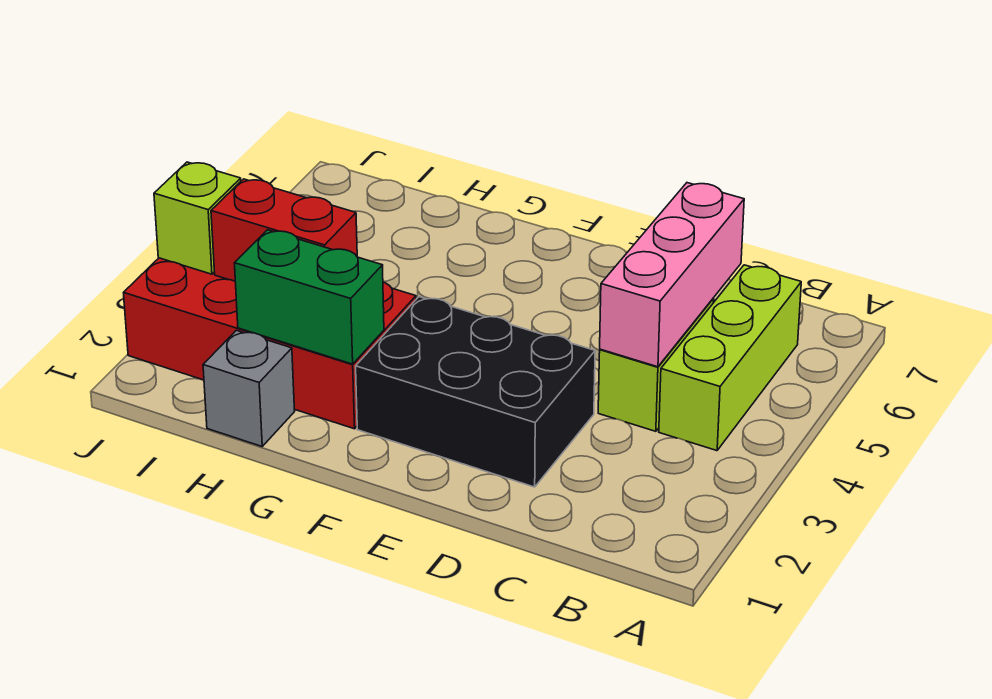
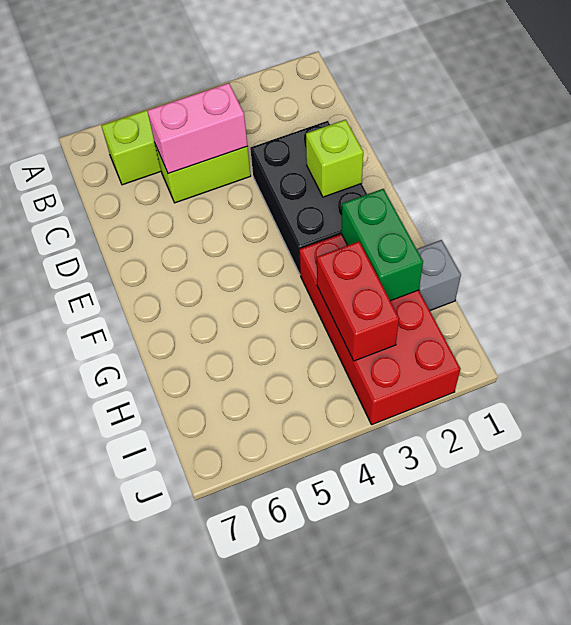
pink 1x3 brick [600,183,744,367] -> pink 1x2 brick [147,83,247,174]
lime 1x1 brick [154,162,241,274] -> lime 1x1 brick moved to [306,120,363,197]

